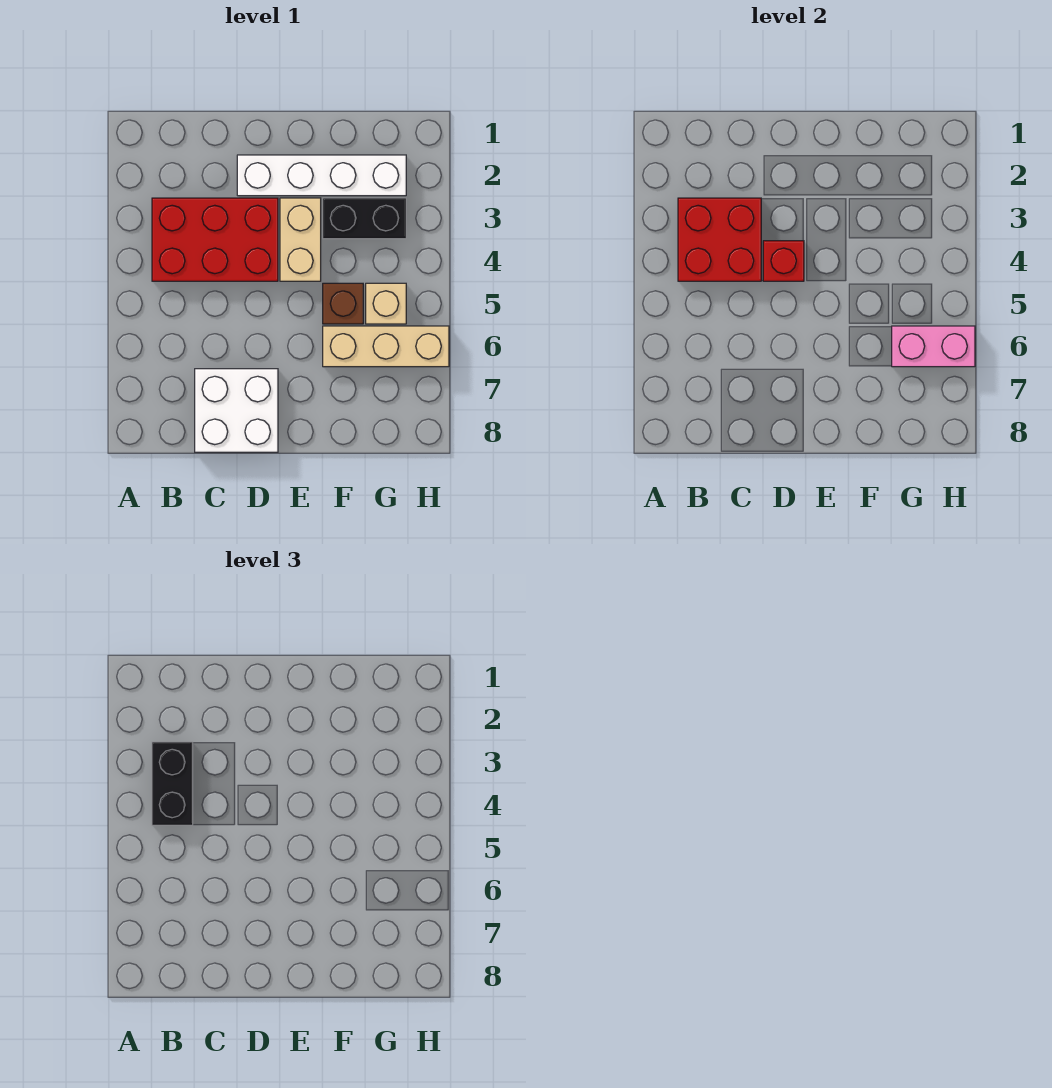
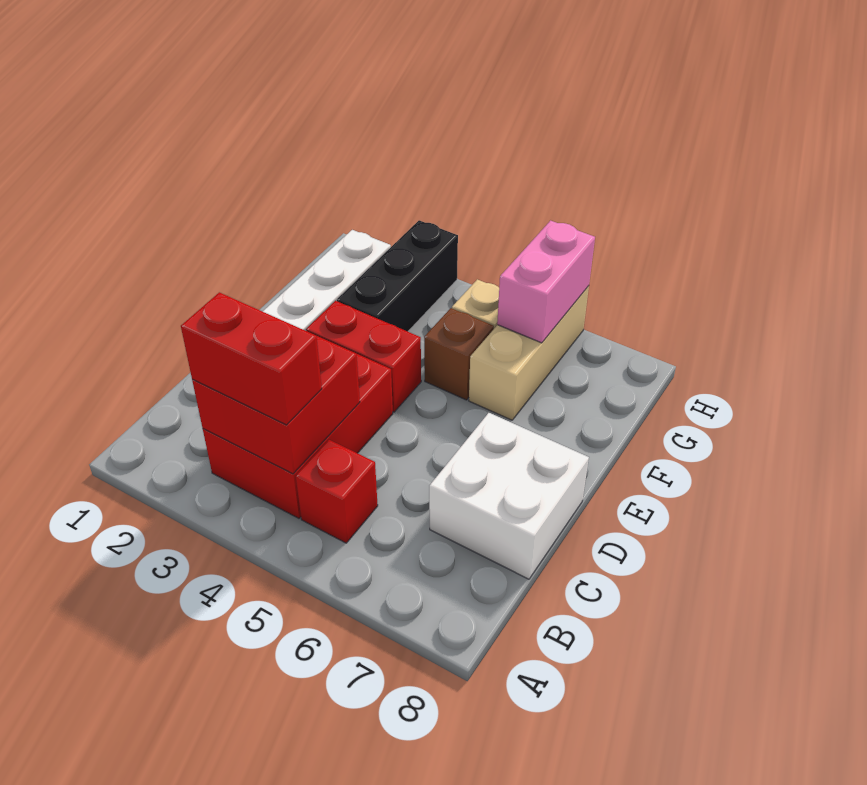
black 1x2 brick [152,742,193,825] -> red 1x2 brick [181,292,322,425]
red 1x1 brick [763,241,804,281] -> red 1x1 brick moved to [296,440,378,543]
tan 1x2 brick [280,198,321,281] -> red 1x2 brick [306,301,421,412]
black 1x2 brick [323,198,406,239] -> black 1x3 brick [337,220,458,332]

